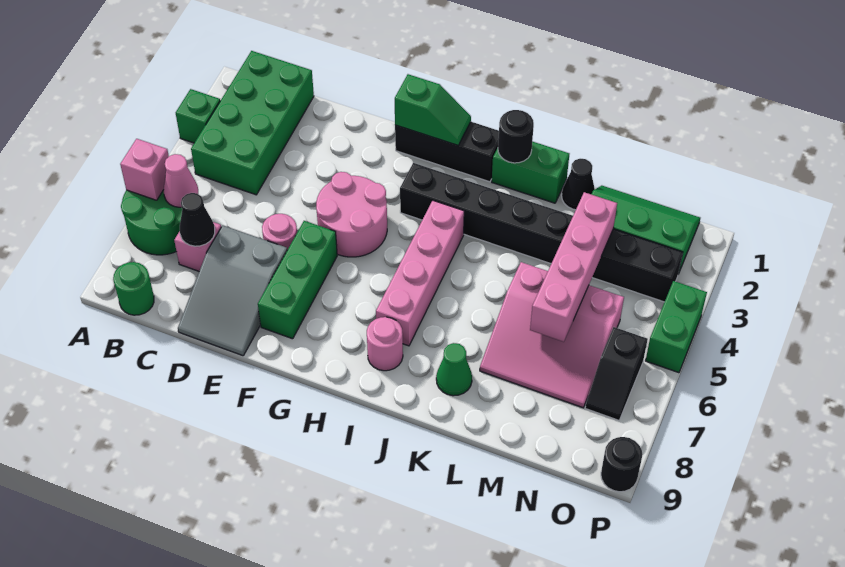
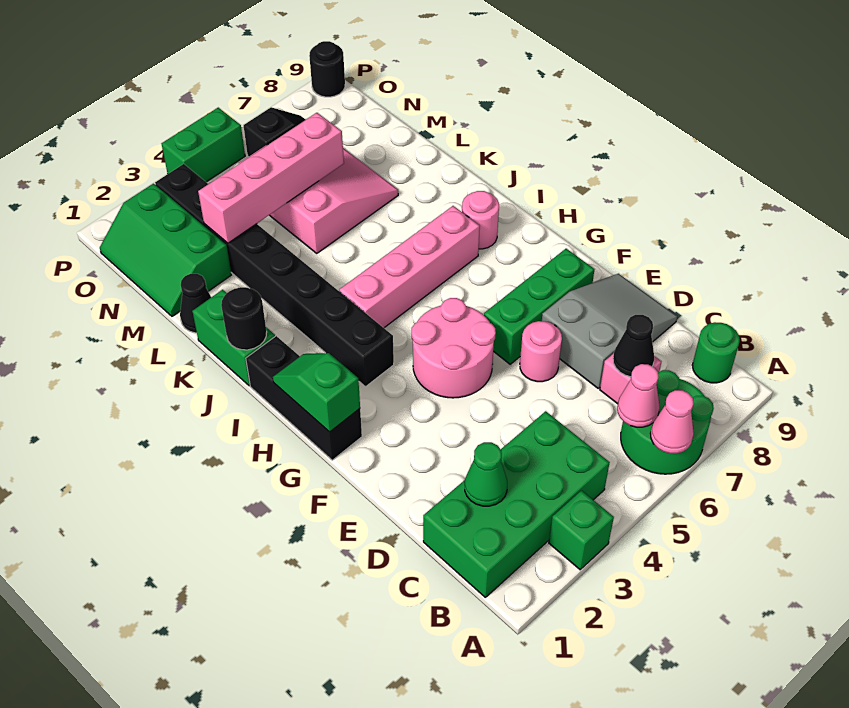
pink 1x1 brick [120,139,169,200] -> pink 1x1 cone [650,390,694,454]
green 1x1 cone [436,343,472,396] -> green 1x1 cone moved to [465,442,507,506]

